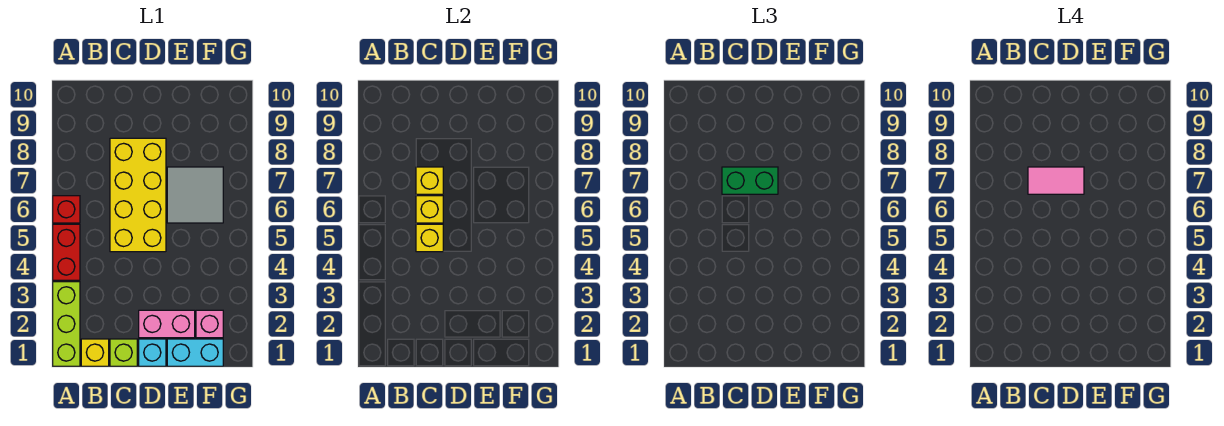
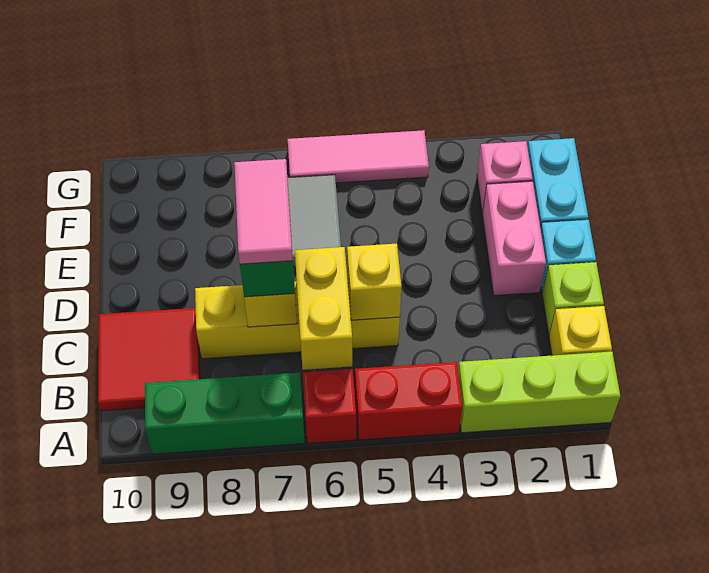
none -> green 1x3 brick [145,373,305,454]
none -> red 2x2 tile [98,308,200,411]
yellow 2x4 brick [110,138,166,252] -> yellow 1x4 brick [195,279,400,359]
yellow 1x1 brick [416,196,443,223] -> yellow 1x2 brick [295,247,352,370]
none -> pink 1x3 tile [288,130,429,183]

